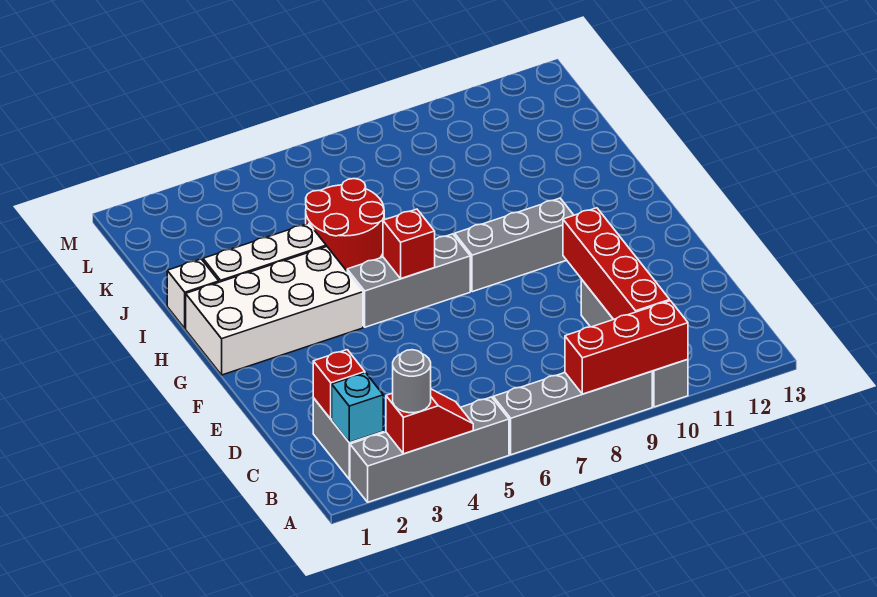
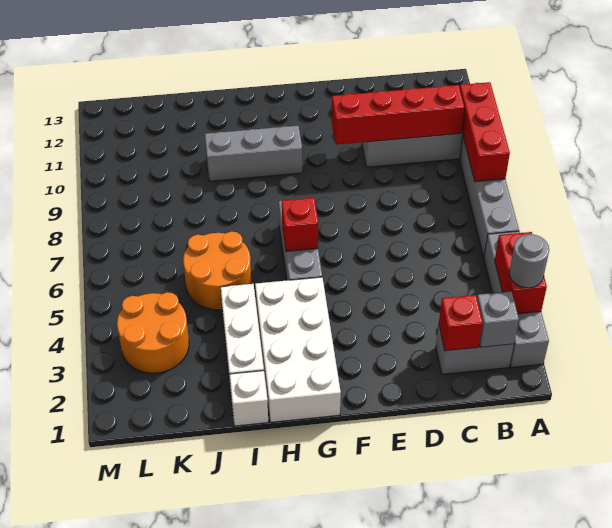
red 1x2 slope [386,389,473,454] -> red 1x2 brick [495,232,547,314]
cyan 1x1 brick [332,373,383,442] -> grey 1x1 brick [477,291,519,347]
grey 1x3 brick [455,198,574,292] -> grey 1x3 brick turned to [205,126,302,181]
red 2x2 round brick [306,179,384,271] -> orange 2x2 round brick [183,231,251,310]
none -> orange 2x2 round brick [117,292,189,373]

